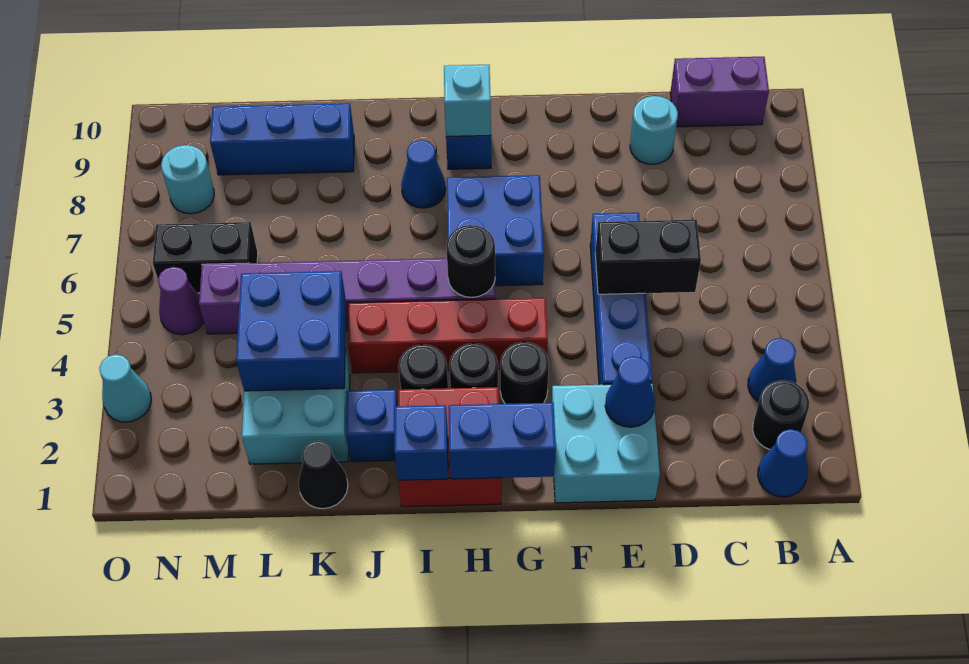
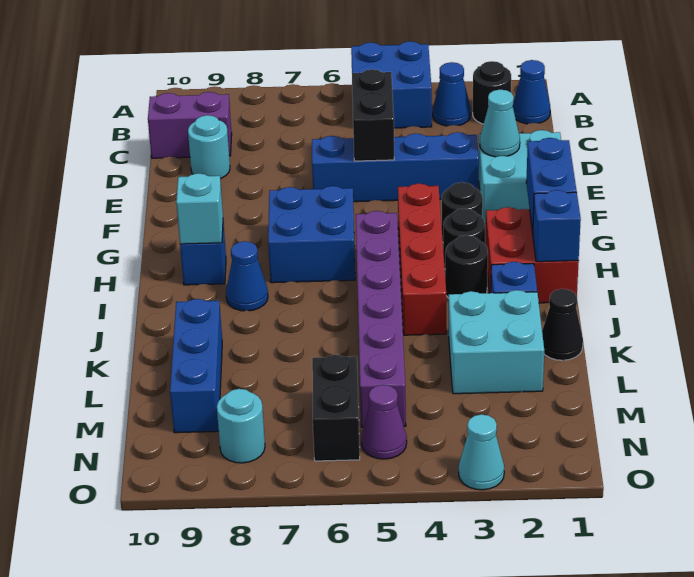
purple 1x2 brick [670,57,769,127] -> purple 1x2 brick turned to [148,92,232,158]
blue 1x1 cone [605,356,655,427] -> cyan 1x1 cone [480,90,520,157]
black 1x1 round brick [446,225,495,297] -> none
blue 2x2 brick [236,271,346,391] -> blue 2x2 brick moved to [351,41,432,128]

